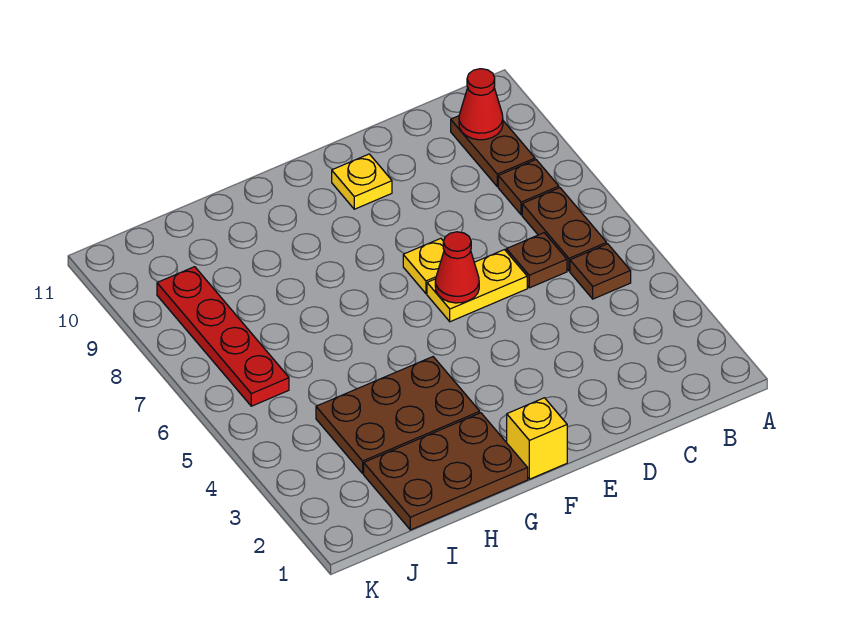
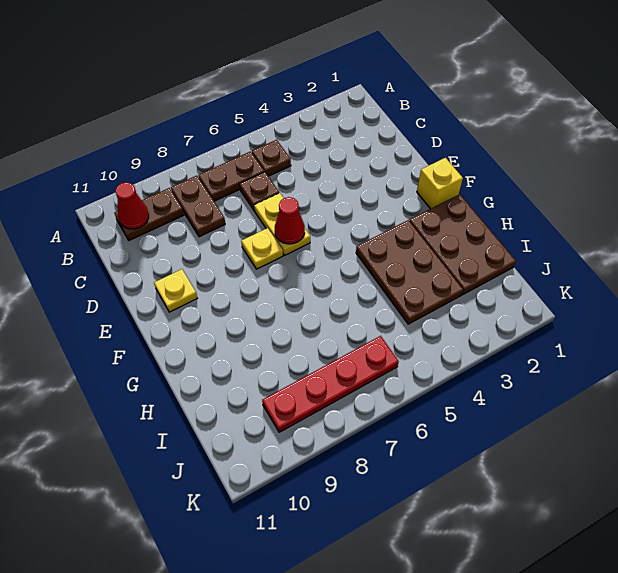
brown 1x1 plate [498,160,559,215] -> brown 1x2 plate [171,176,225,237]

